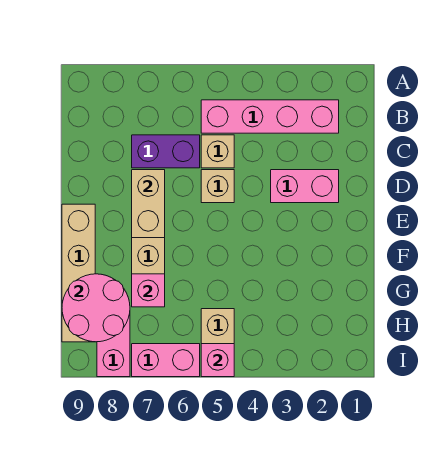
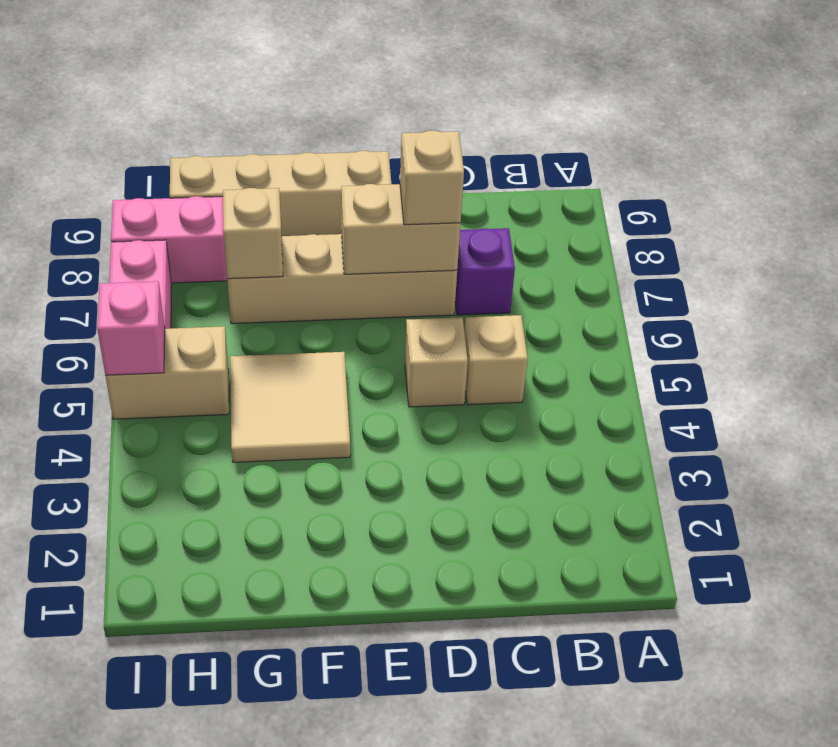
pink 1x4 brick [201,100,339,133] -> none
purple 1x2 brick [132,135,200,168] -> purple 1x1 brick [455,228,515,315]
pink 1x2 brick [271,170,339,203] -> none
none -> tan 1x1 brick [400,131,464,225]
none -> tan 2x2 tile [230,352,350,462]
pink 1x1 brick [132,274,165,307] -> tan 1x1 brick [223,188,283,279]
pink 2x2 round brick [62,274,130,342] -> none

